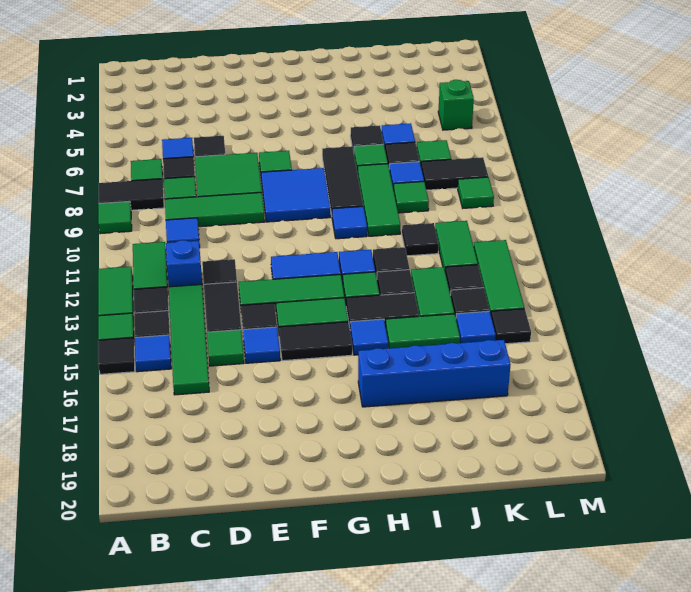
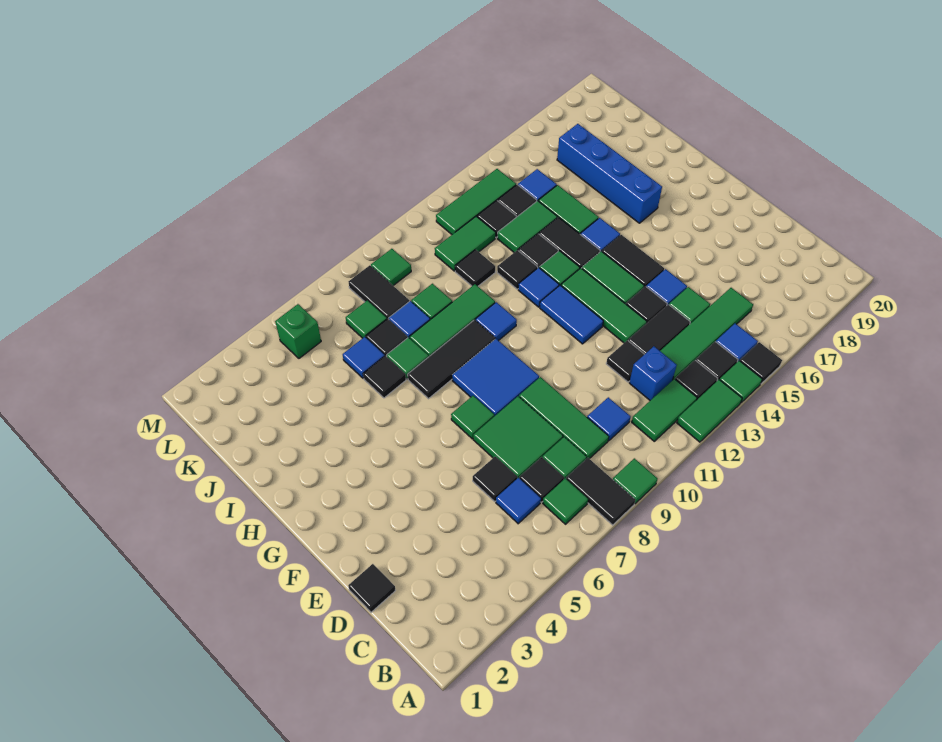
black 1x1 tile [491,309,531,344] -> black 1x1 tile moved to [348,564,396,612]

